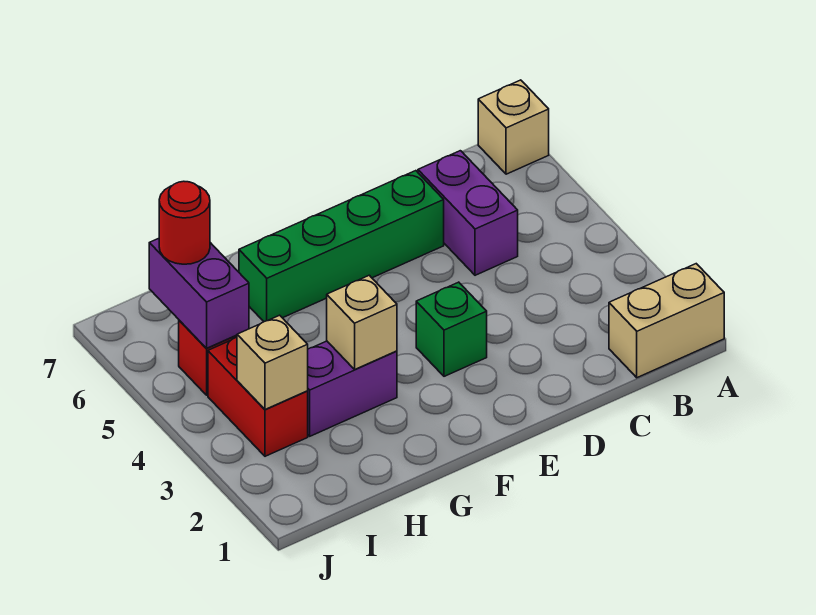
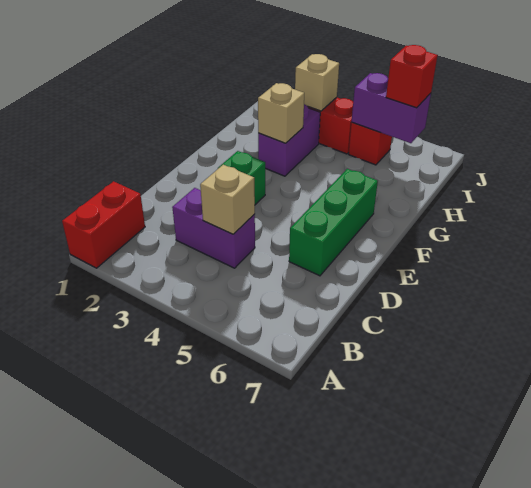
tan 1x2 brick [609,264,724,378] -> red 1x2 brick [62,181,145,268]
tan 1x1 brick [478,80,549,174] -> tan 1x1 brick moved to [200,165,255,234]
purple 1x2 brick [418,151,518,275] -> purple 1x2 brick moved to [172,188,255,268]
green 1x4 brick [239,171,444,322] -> green 1x3 brick [289,169,378,276]
red 1x1 round brick [159,181,210,264] -> red 1x1 brick [386,45,438,108]

